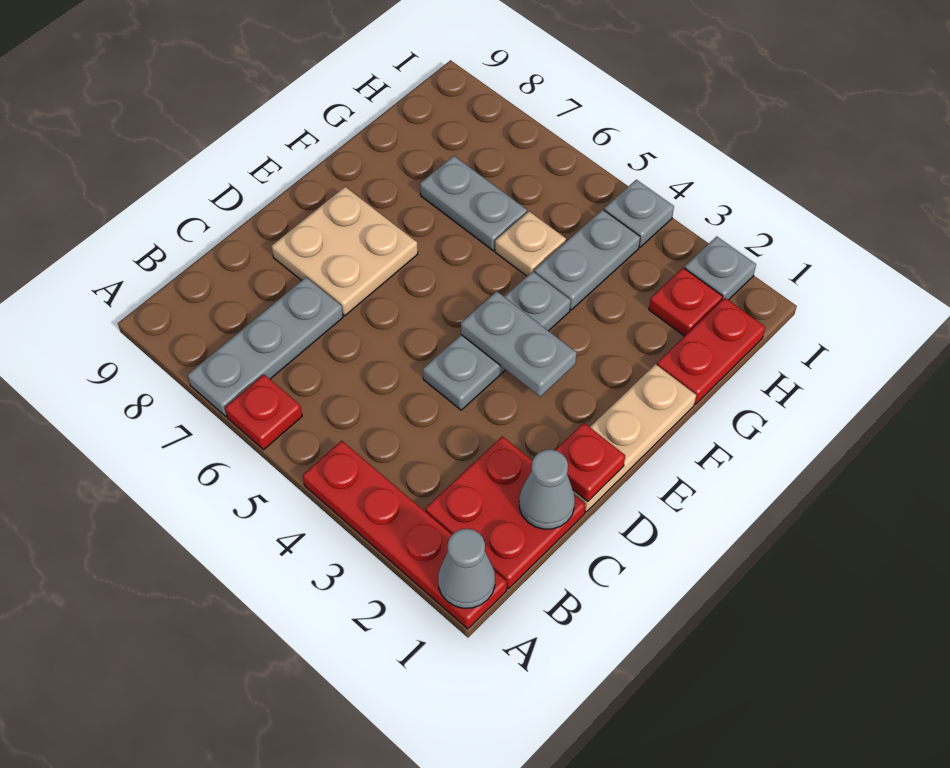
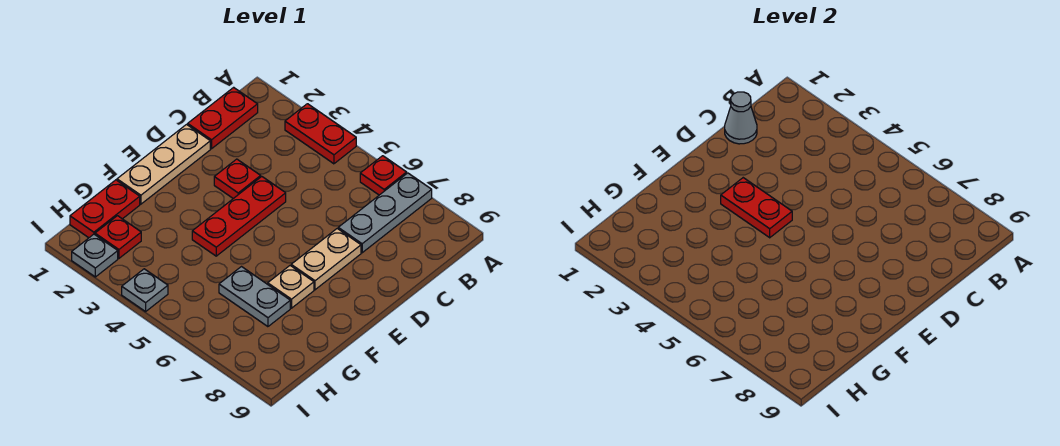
red 1x4 plate [302,441,507,629] -> red 1x2 plate [285,104,356,164]
grey 1x1 cone [438,529,495,608] -> none
red 2x2 plate [425,436,586,589] -> red 1x2 plate [188,87,258,149]
red 1x1 plate [556,423,625,501] -> red 1x1 plate moved to [214,159,261,199]
grey 1x3 plate [423,271,571,410] -> red 1x3 plate [192,177,286,256]
tan 2x2 plate [271,187,418,316] -> tan 1x2 plate [291,229,361,290]
grey 1x2 plate [461,291,577,397] -> red 1x2 plate [721,178,792,238]
grey 1x2 plate [534,209,640,310] -> none
tan 1x1 plate [495,211,566,276] -> tan 1x1 plate moved to [268,266,314,308]

